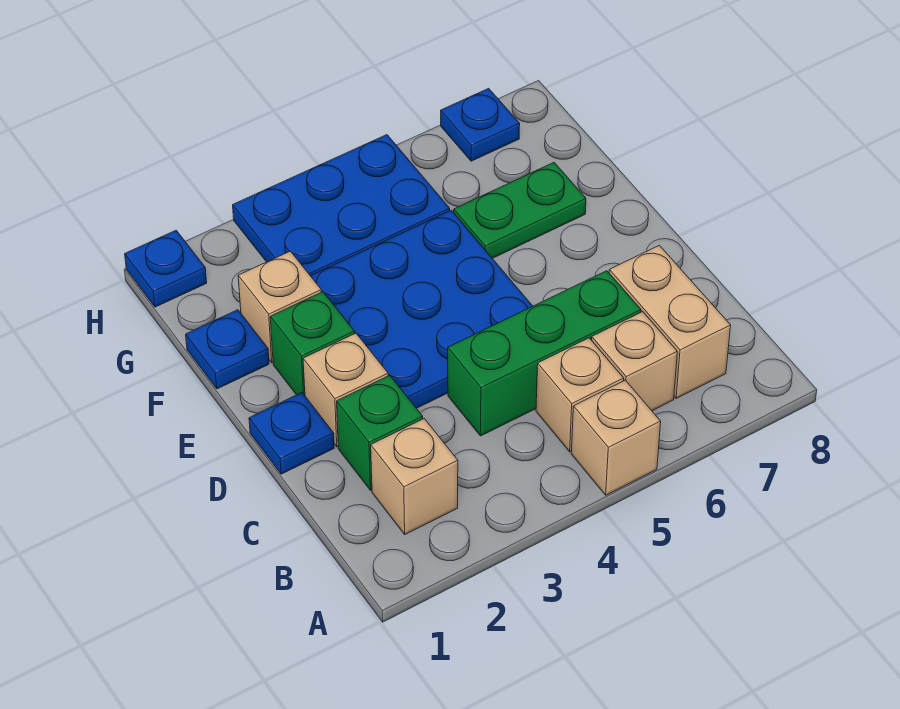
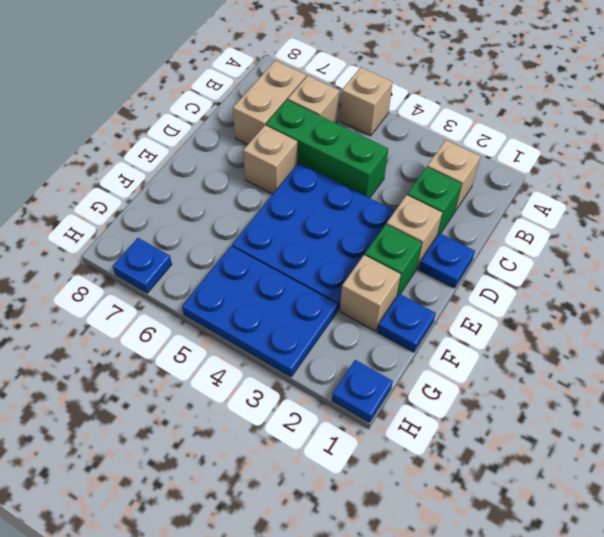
tan 1x1 brick [536,338,624,452] -> tan 1x1 brick moved to [243,125,297,194]
green 1x2 plate [454,163,586,258] -> none

